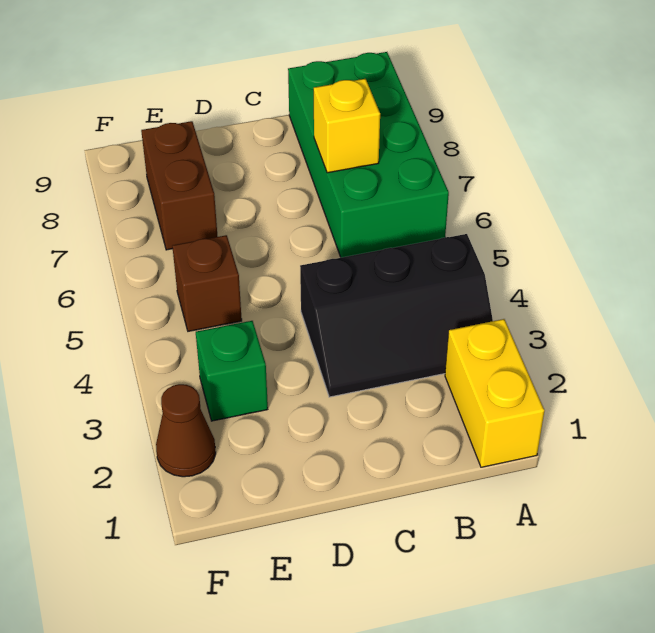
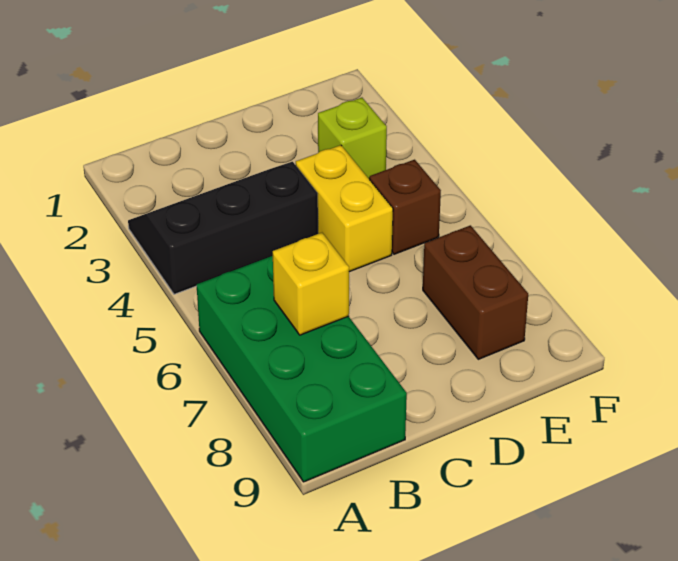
yellow 1x2 brick [445,319,544,467] -> yellow 1x2 brick moved to [296,145,393,272]
green 1x1 brick [196,321,268,421] -> lime 1x1 brick [318,98,387,178]
brown 1x1 cone [156,384,216,477] -> none

